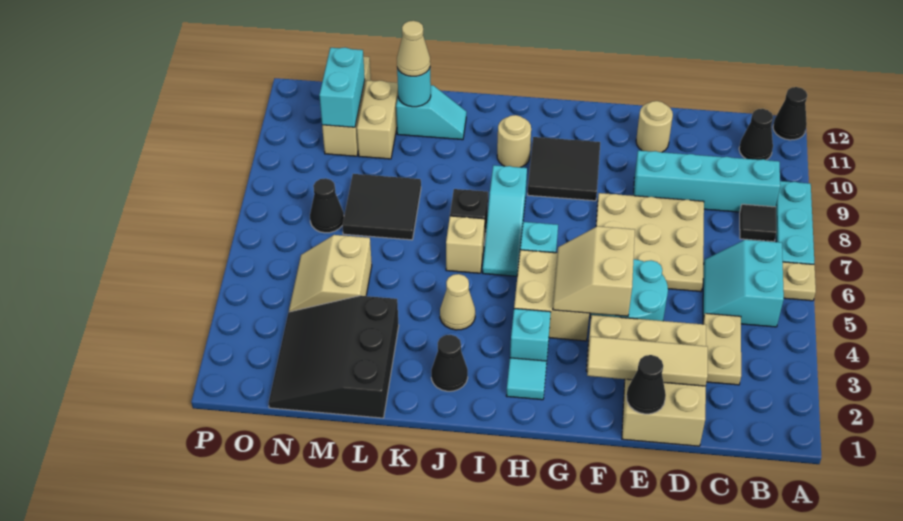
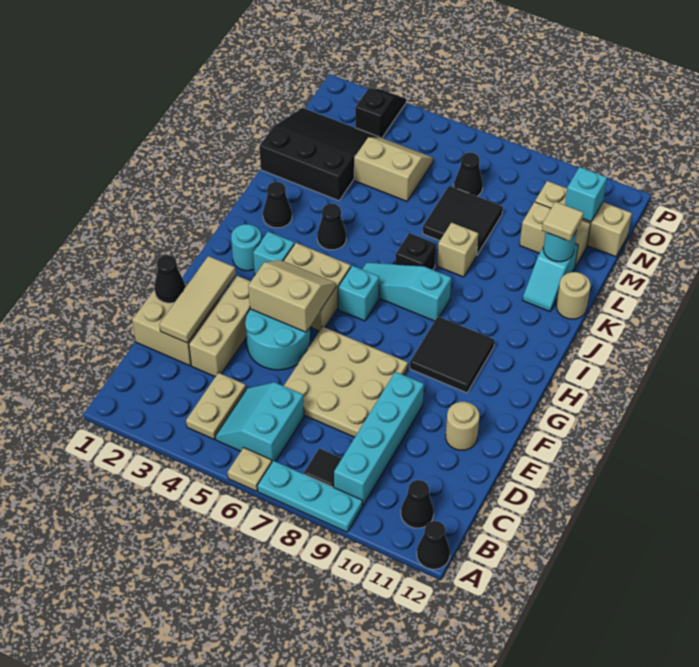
cyan 2x2 slope [703,240,784,327] -> cyan 2x2 slope turned to [215,382,304,461]
tan 1x2 plate [703,313,741,385] -> tan 1x2 plate turned to [186,373,246,439]
cyan 1x1 tile [506,358,547,400] -> cyan 1x1 round brick [231,224,261,271]
tan 1x1 round brick [497,115,531,167] -> tan 1x1 round brick moved to [556,272,591,319]
tan 1x1 cone [440,274,475,330] -> black 1x1 cone [317,203,346,250]
tan 1x1 brick [446,216,485,273] -> tan 1x1 brick moved to [437,223,478,277]
tan 1x1 cone [397,21,430,76] -> tan 1x1 tile [542,202,584,241]
cyan 1x2 brick [319,47,365,127] -> cyan 1x1 brick [565,167,607,222]
none -> black 1x2 slope [355,88,406,138]

